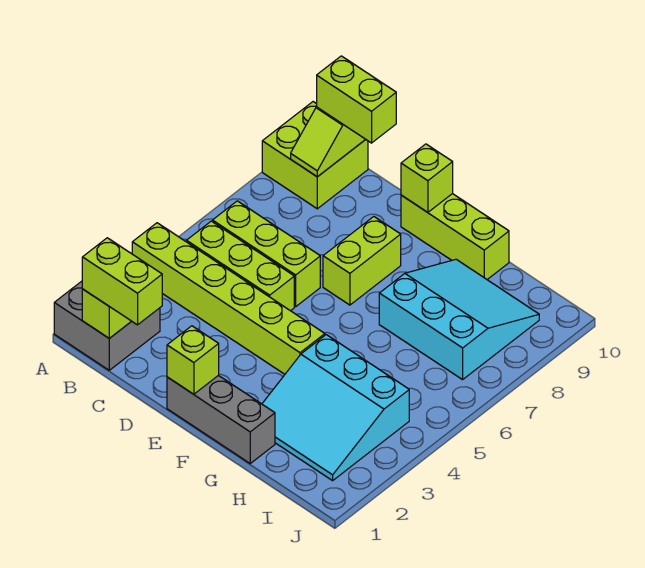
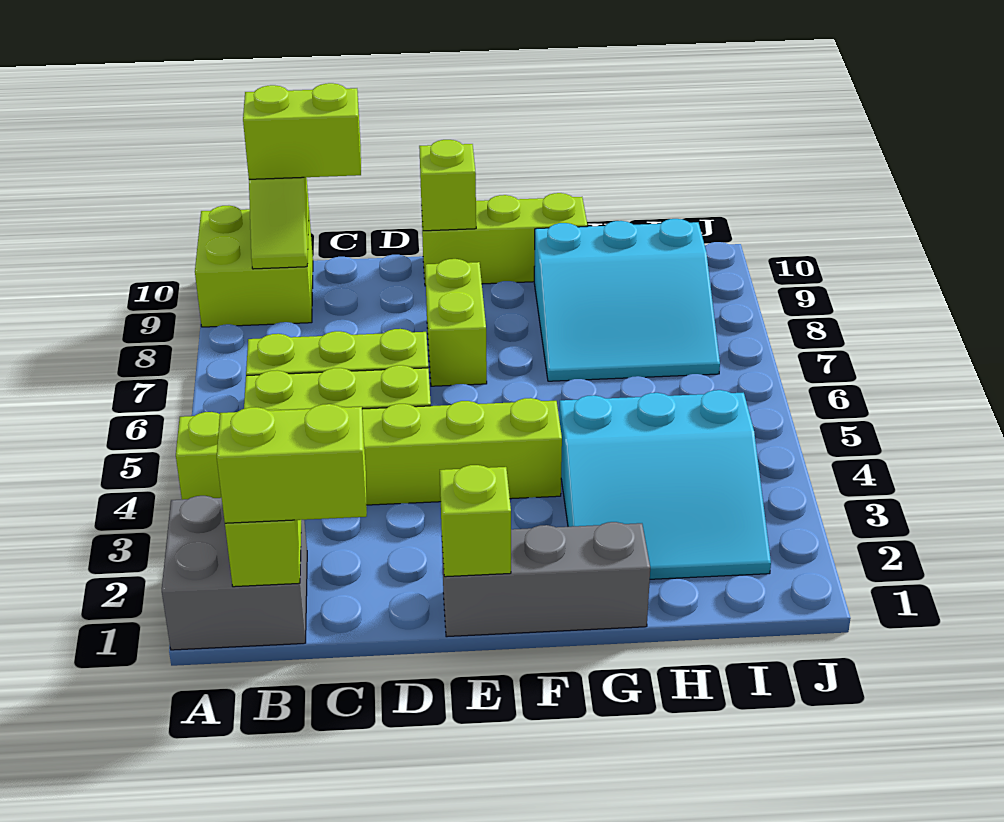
cyan 3x3 slope [379,259,539,380] -> cyan 3x3 slope turned to [534,219,720,381]

